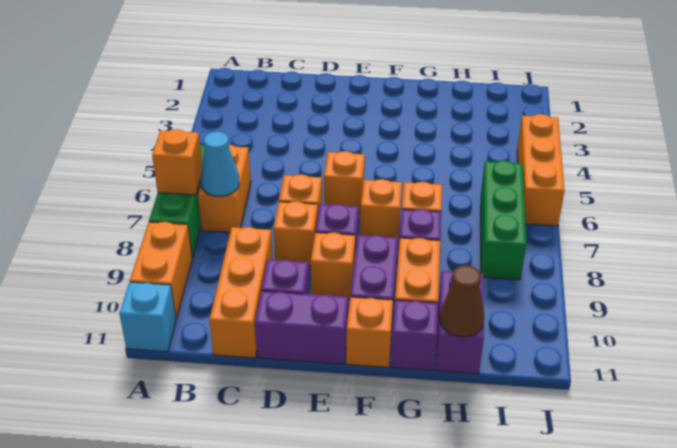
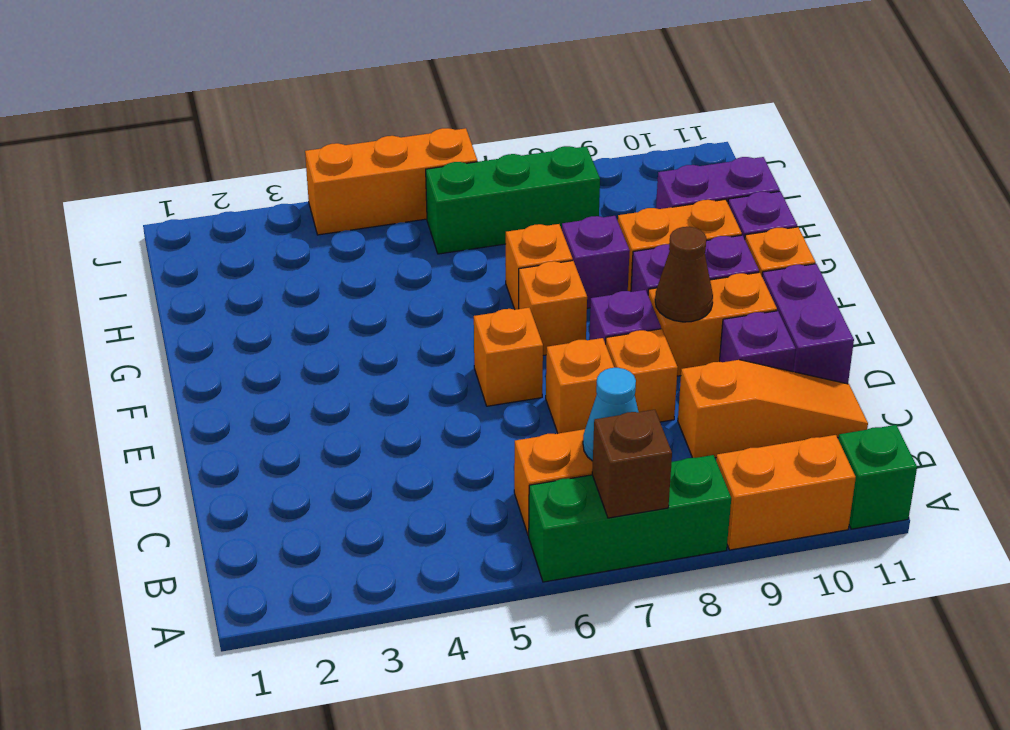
orange 1x1 brick [152,129,202,195] -> brown 1x1 brick [592,410,672,518]
cyan 1x1 brick [119,282,176,352] -> green 1x1 brick [838,425,917,529]
orange 1x3 brick [210,227,273,358] -> orange 1x3 slope [678,360,868,458]
orange 1x1 brick [311,232,355,299] -> orange 1x2 brick [648,272,777,376]
brown 1x1 cone [440,265,484,337] -> brown 1x1 cone moved to [655,227,713,322]

